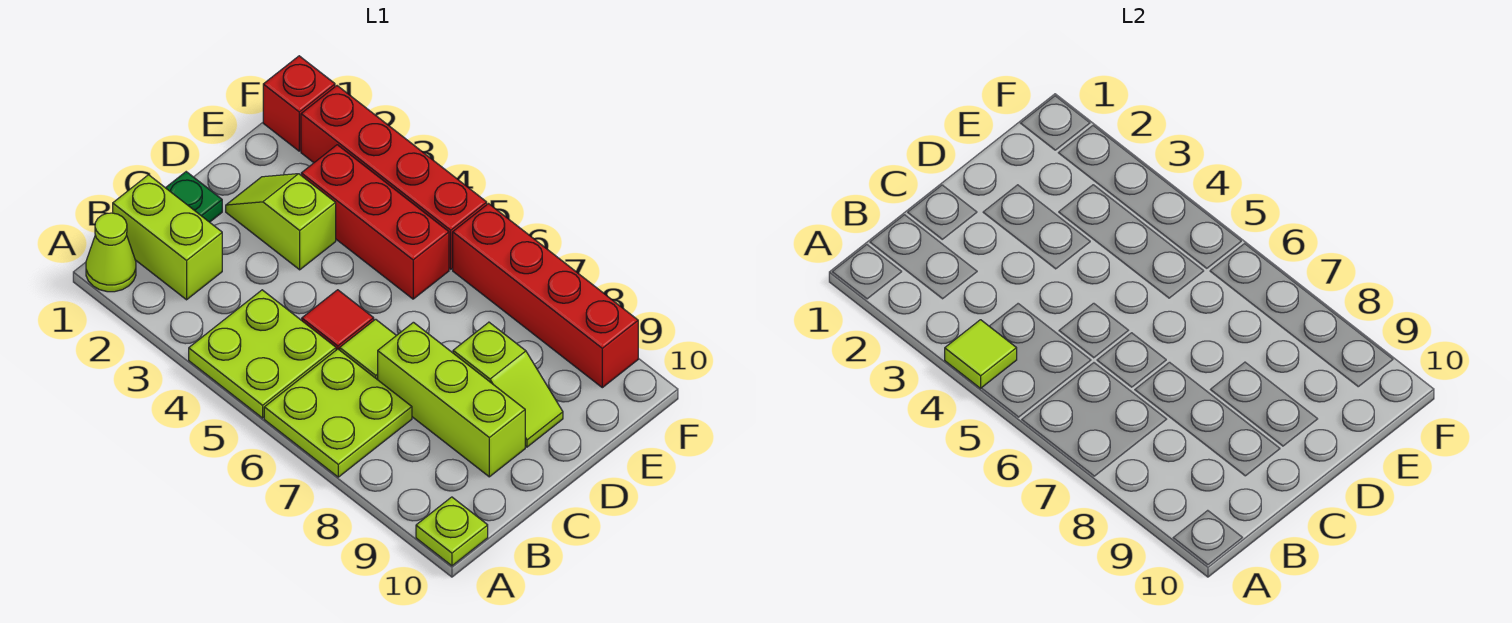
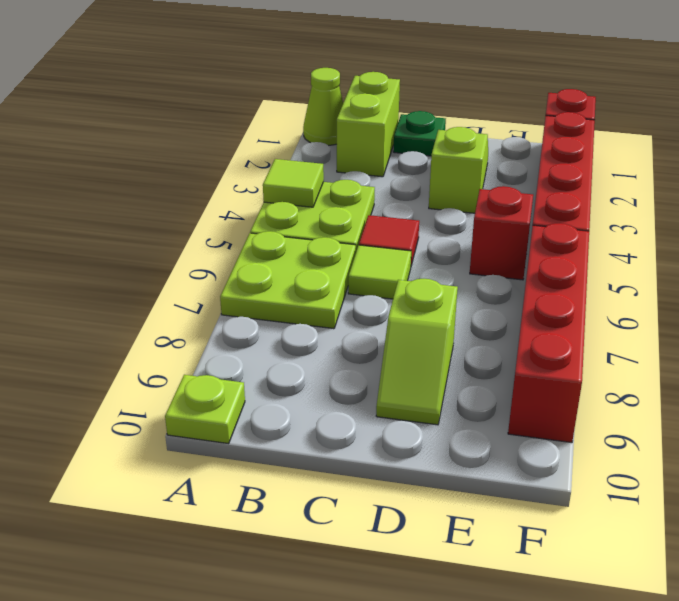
lime 1x3 brick [378,322,525,477] -> none
red 1x3 brick [301,145,449,299] -> red 1x1 brick [470,186,533,280]

